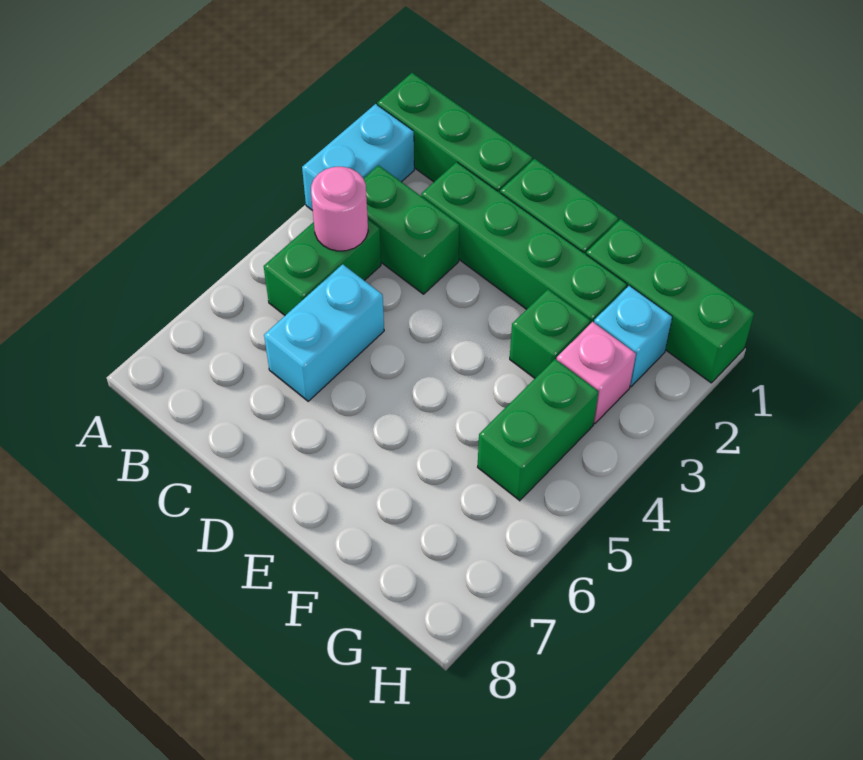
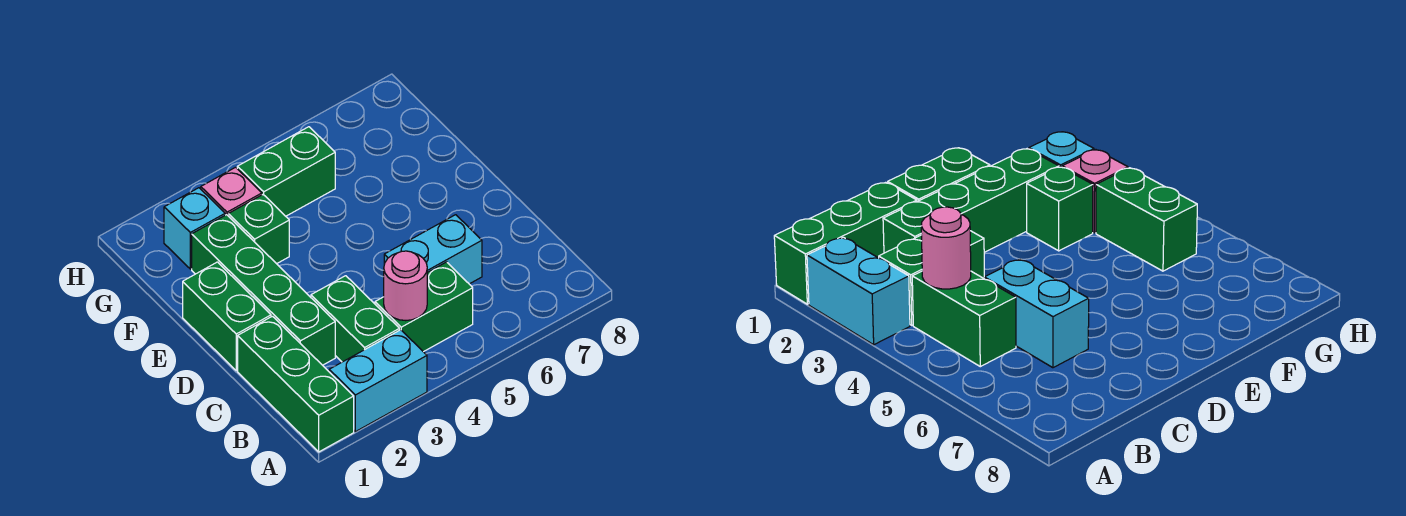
green 1x3 brick [586,219,754,383] -> none

